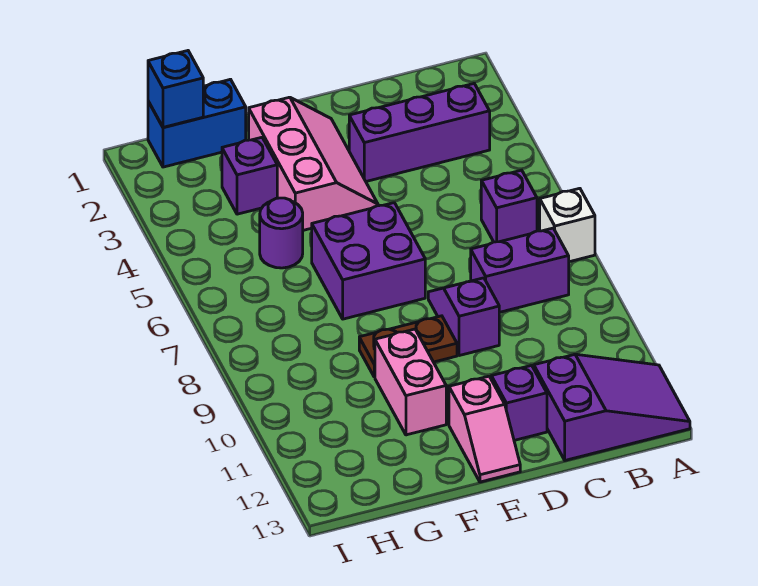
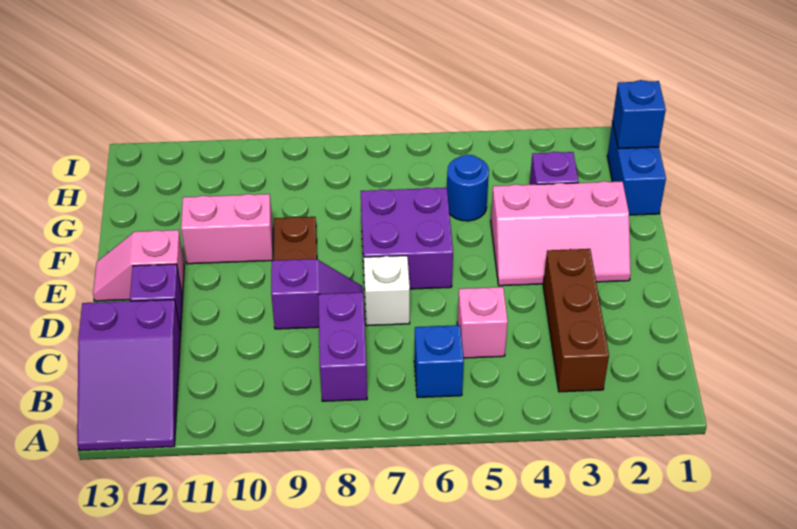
white 1x1 brick [540,188,595,262] -> white 1x1 brick moved to [364,256,410,326]
purple 1x3 brick [349,84,490,181] -> brown 1x3 brick [543,249,609,392]
purple 1x1 brick [481,170,537,242] -> blue 1x1 brick [414,325,464,398]
none -> pink 1x1 brick [457,287,508,358]
purple 1x1 round brick [260,198,303,268] -> blue 1x1 round brick [447,155,489,221]

